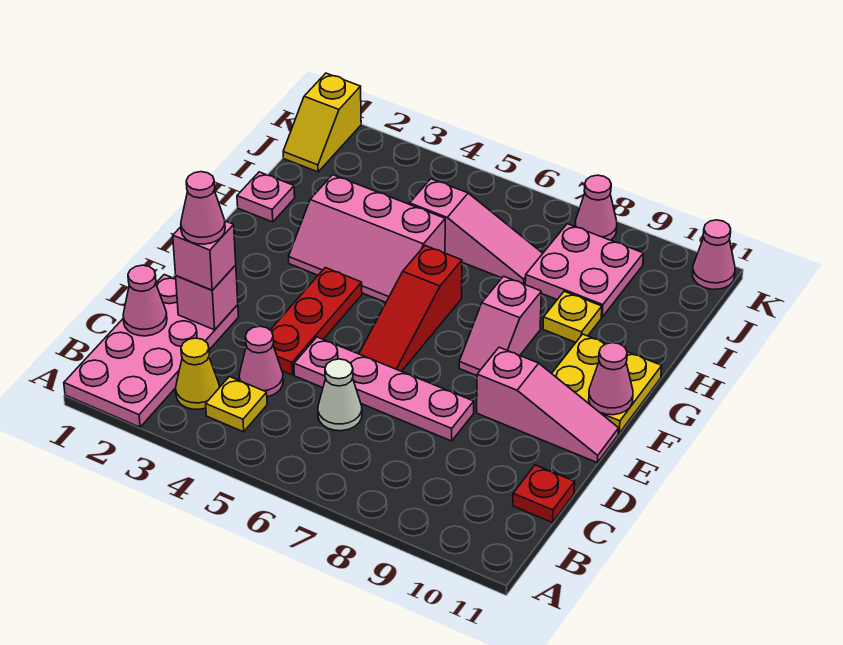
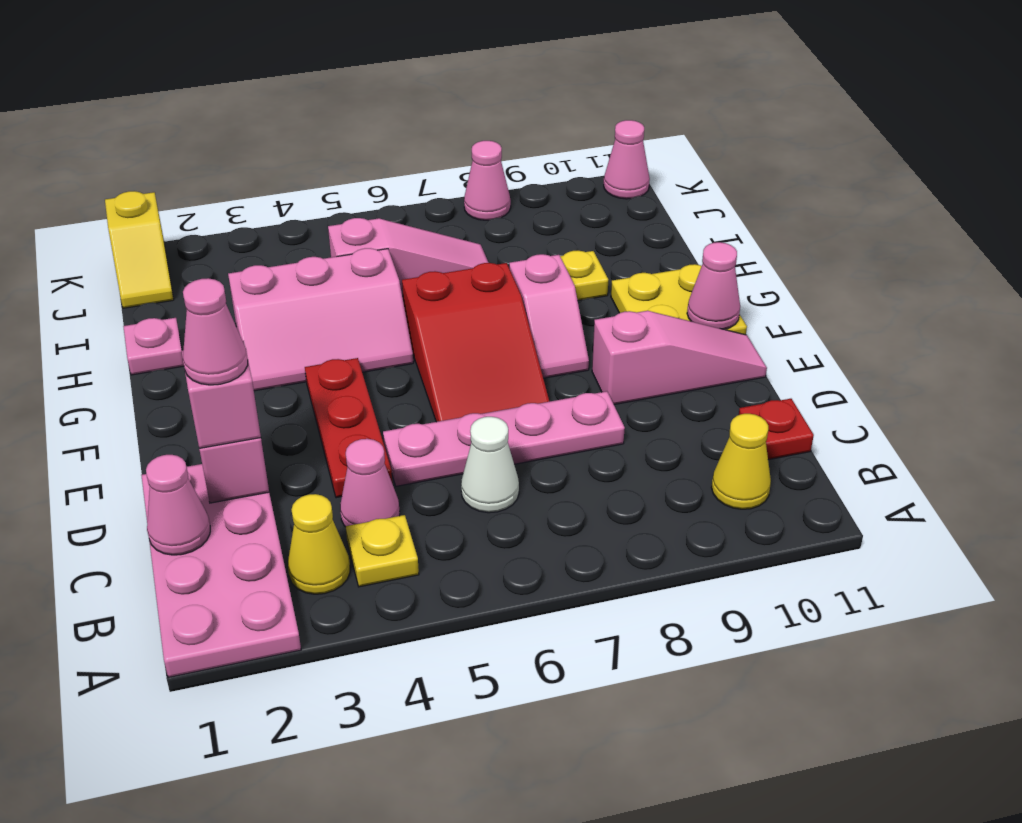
none -> yellow 1x1 cone [711,414,771,509]
red 1x3 slope [359,246,462,371] -> red 2x3 slope [402,263,549,422]
pink 2x2 plate [525,224,643,317] -> none

